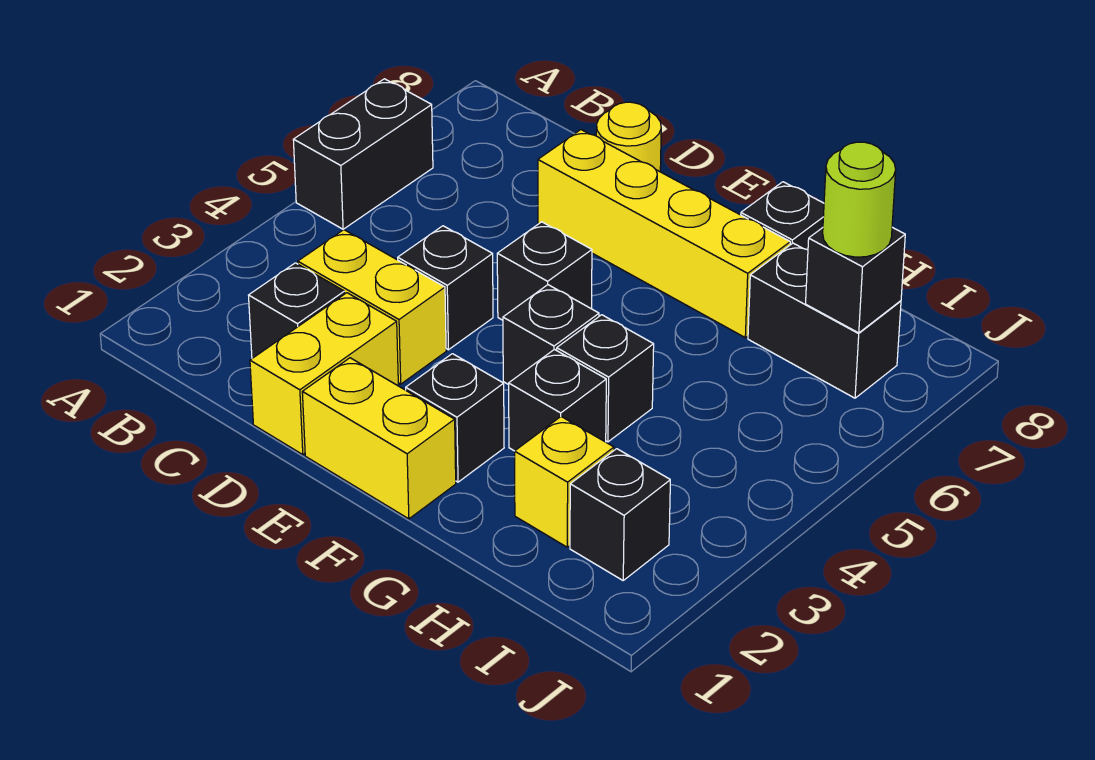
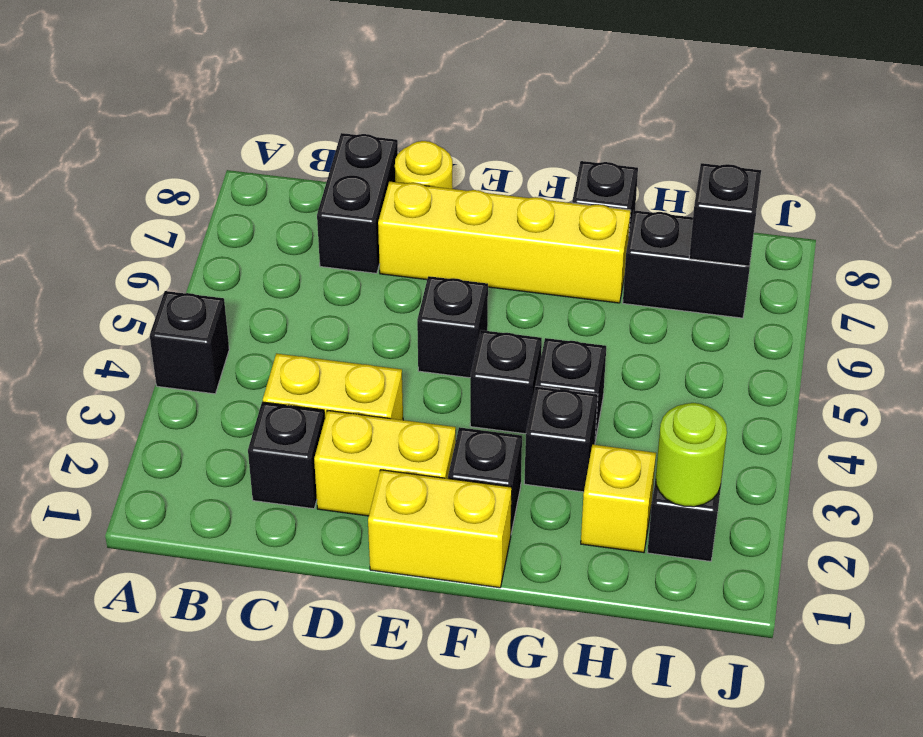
black 1x2 brick [293,79,433,229] -> black 1x2 brick moved to [317,133,398,273]
yellow 1x2 brick [250,293,398,454] -> yellow 1x2 brick turned to [314,410,456,516]
black 1x1 brick [398,226,493,350] -> black 1x1 brick moved to [150,291,229,394]
lime 1x1 round brick [823,142,896,257] -> lime 1x1 round brick moved to [656,403,727,507]

